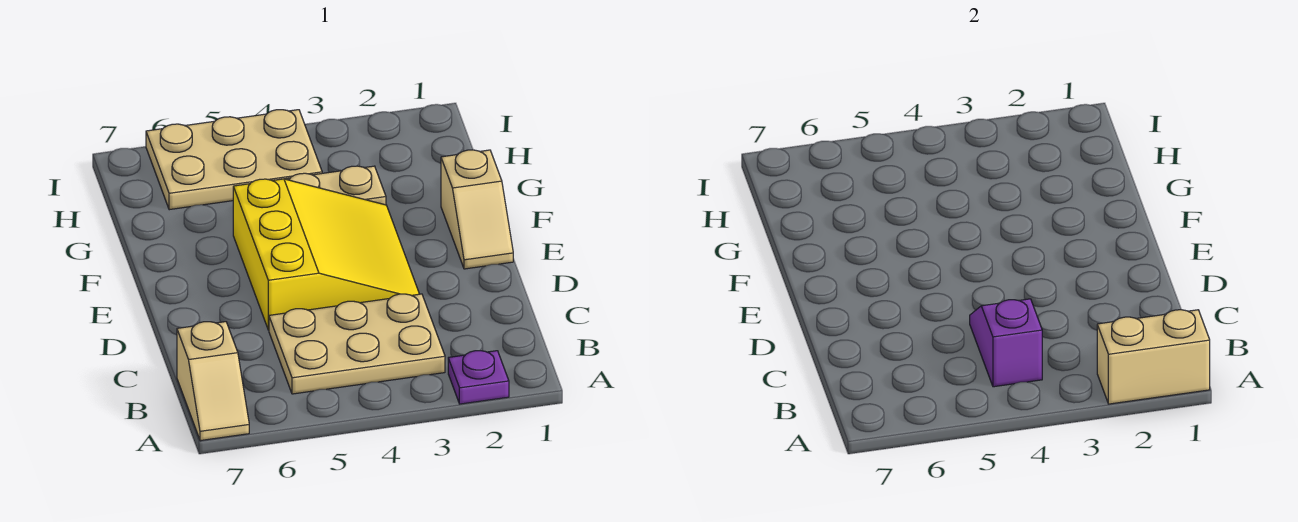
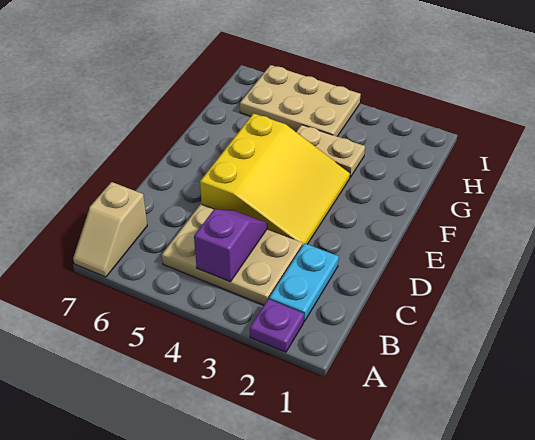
tan 1x2 brick [1097,310,1210,404] -> none
none -> cyan 1x2 plate [269,243,339,321]
tan 1x2 slope [441,150,513,269] -> none

